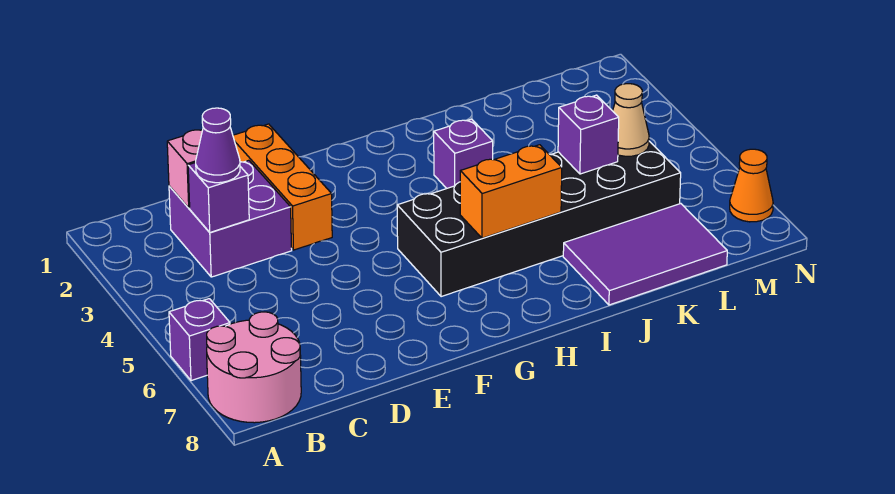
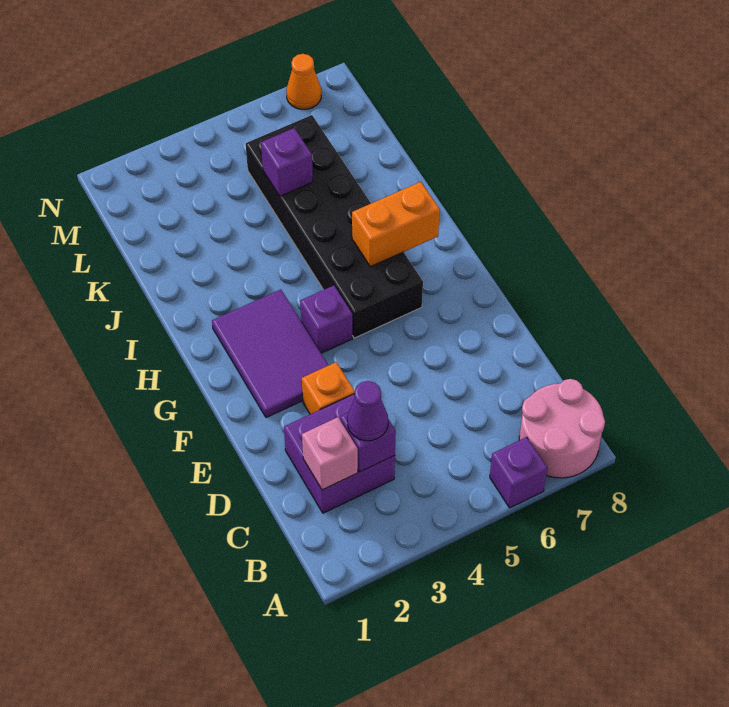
orange 1x3 brick [233,124,332,250] -> orange 1x1 brick [302,362,355,414]
orange 1x2 brick [460,145,562,238] -> orange 1x2 brick turned to [352,182,440,267]
purple 1x1 brick [434,119,493,188] -> purple 1x1 brick moved to [300,285,353,353]
purple 2x3 tile [563,204,727,305] -> purple 2x3 tile moved to [212,290,328,418]
tan 1x1 cone [613,84,649,156] -> none

